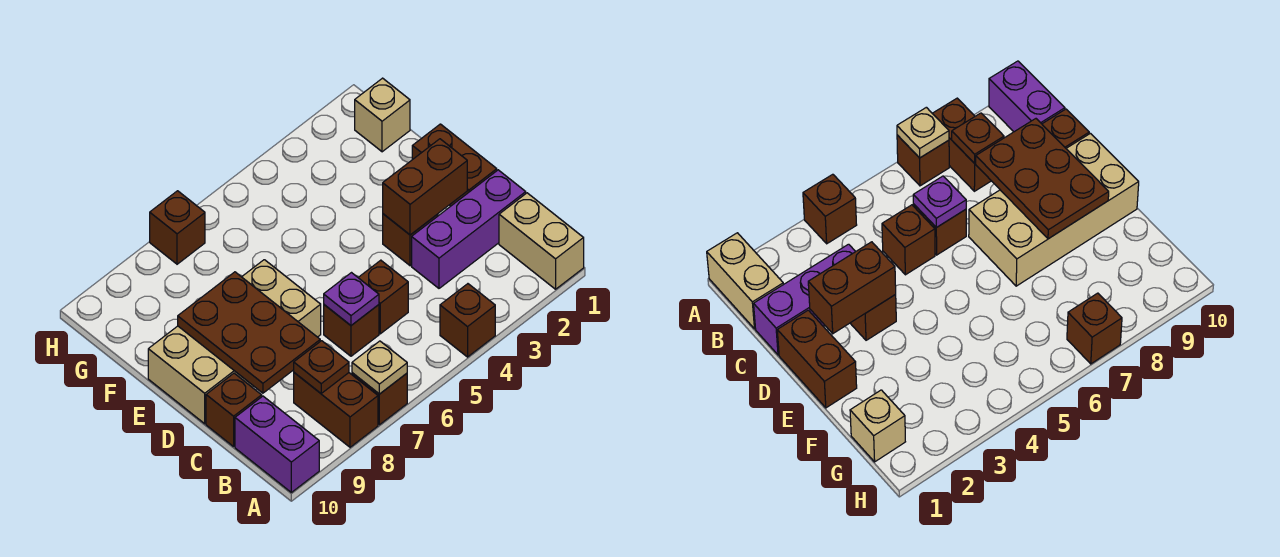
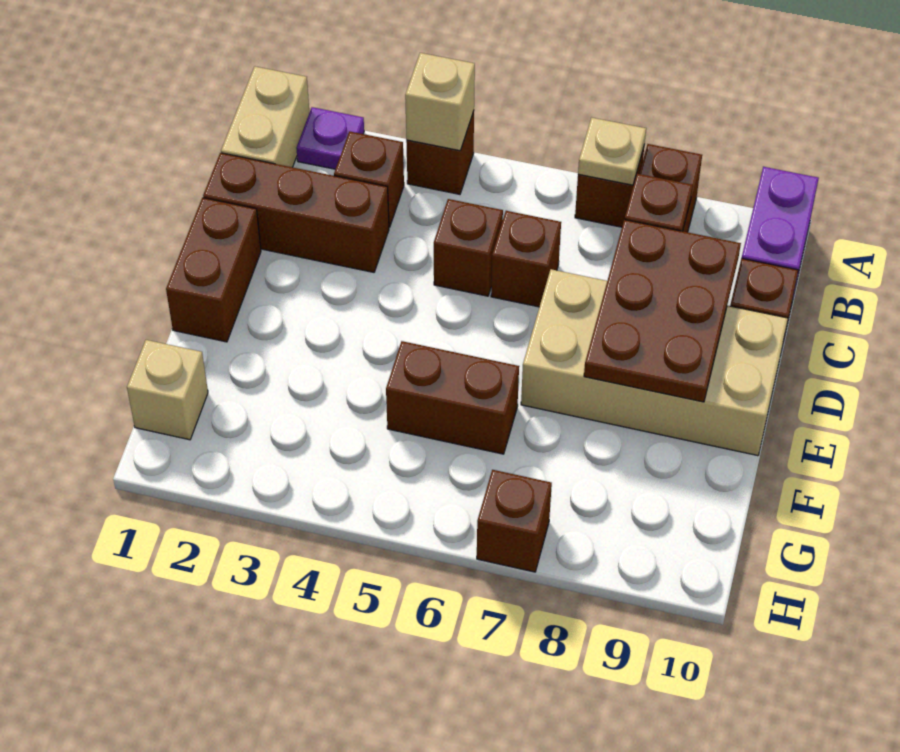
none -> tan 1x1 brick [405,53,475,151]
purple 1x3 brick [412,170,526,288] -> brown 1x3 brick [203,153,389,272]
purple 1x1 plate [324,273,379,325] -> purple 1x1 plate moved to [296,107,364,169]
brown 1x2 brick [383,139,467,235] -> brown 1x2 brick moved to [386,341,519,454]
brown 1x1 brick [383,214,438,266] -> brown 1x1 brick moved to [334,131,404,227]

